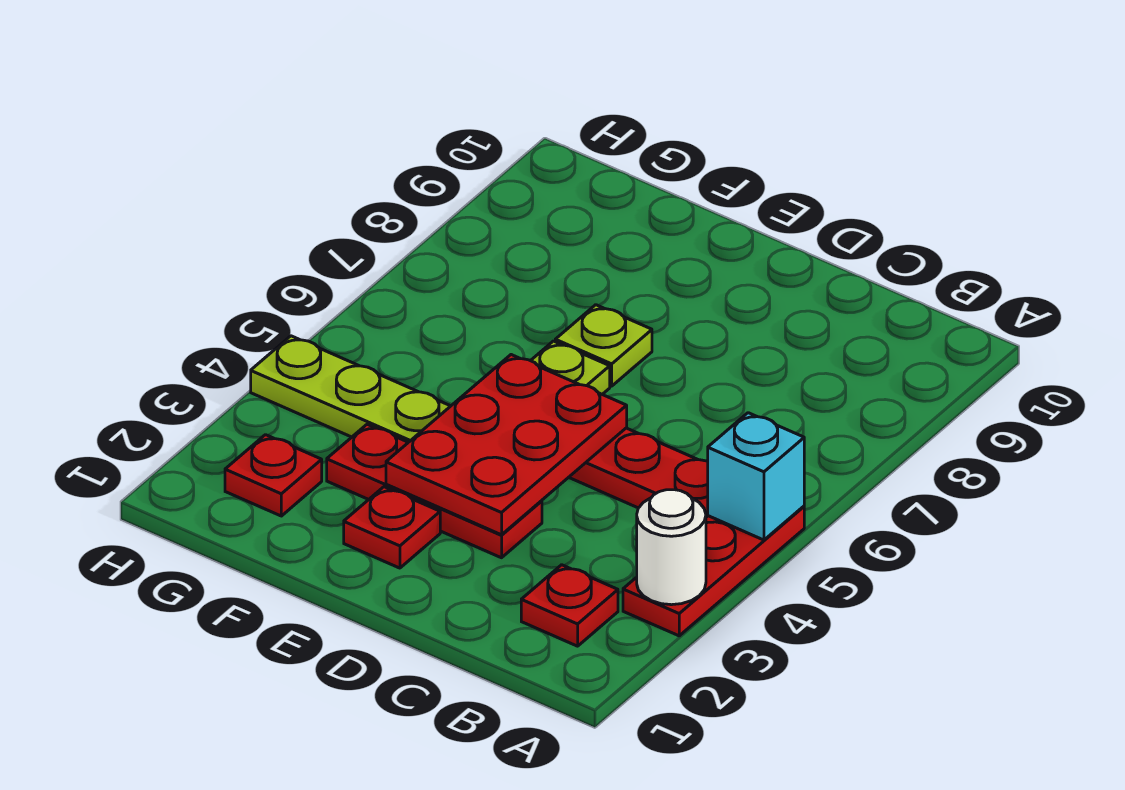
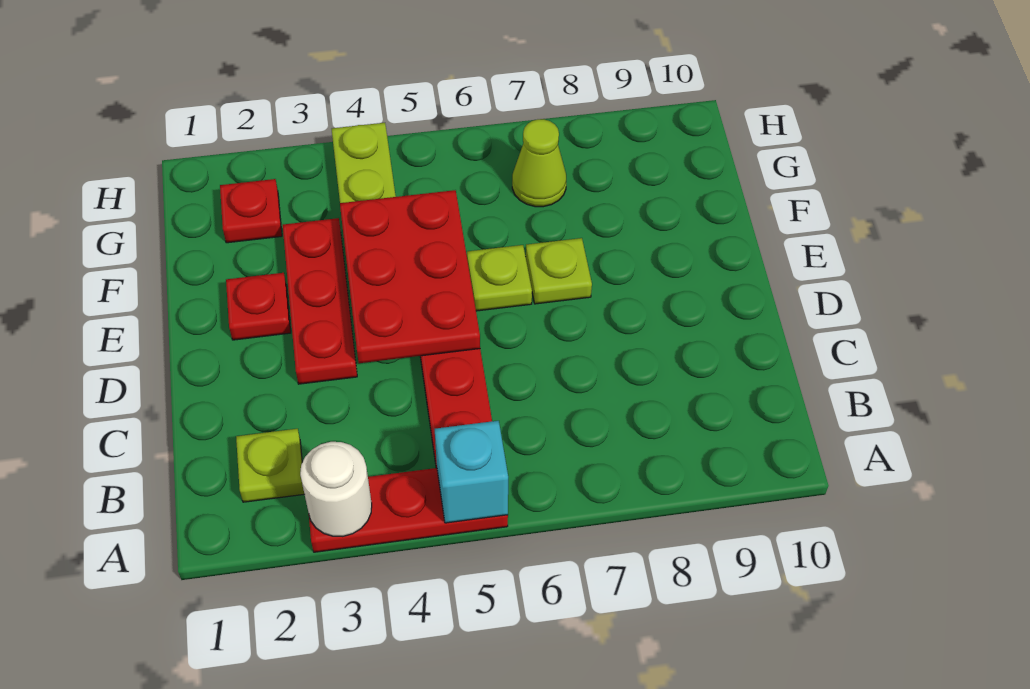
red 1x1 plate [521,565,618,646] -> lime 1x1 plate [236,429,304,502]
red 2x3 plate [386,355,627,535] -> red 2x3 plate turned to [340,190,480,363]
none -> lime 1x1 cone [512,119,566,207]

